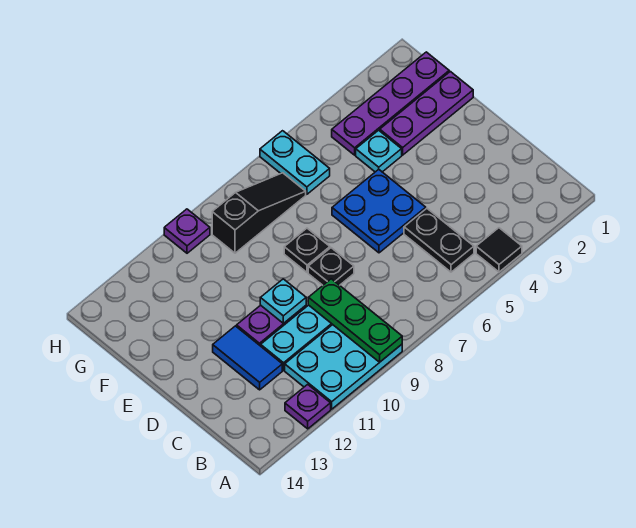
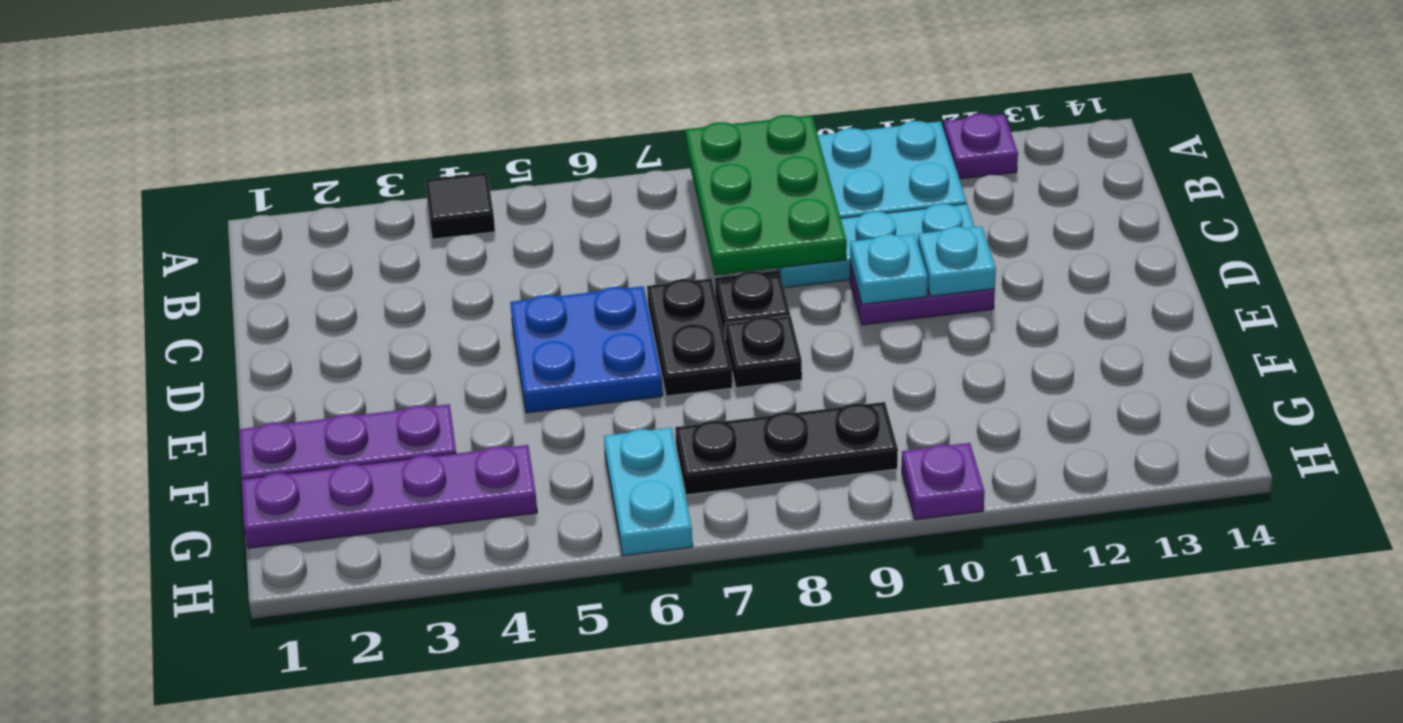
green 1x3 plate [308,279,402,362] -> green 2x3 plate [685,115,847,275]
black 1x2 plate [404,208,474,272] -> black 1x2 plate moved to [647,278,732,396]
blue 1x2 tile [213,326,282,390] -> none
cyan 1x1 plate [356,130,402,172] -> cyan 1x1 plate moved to [918,226,996,296]
black 1x3 slope [212,173,306,253] -> black 1x3 plate [675,402,898,495]

